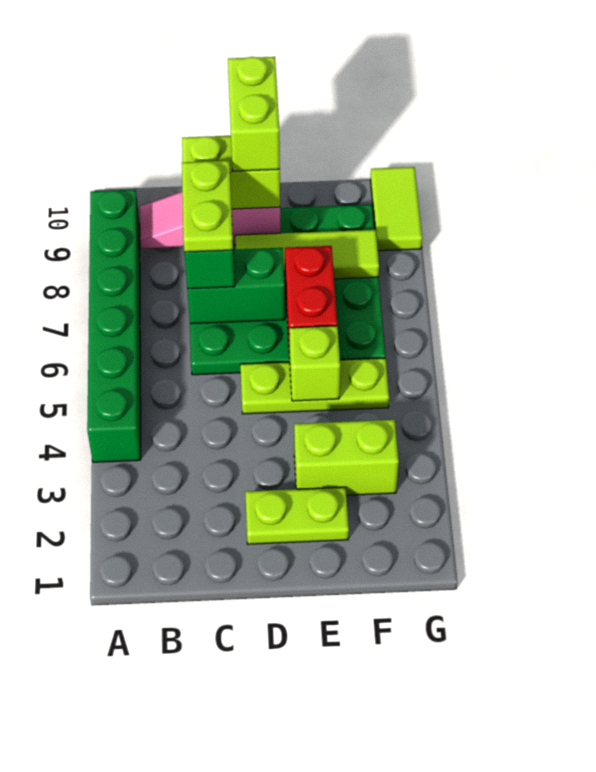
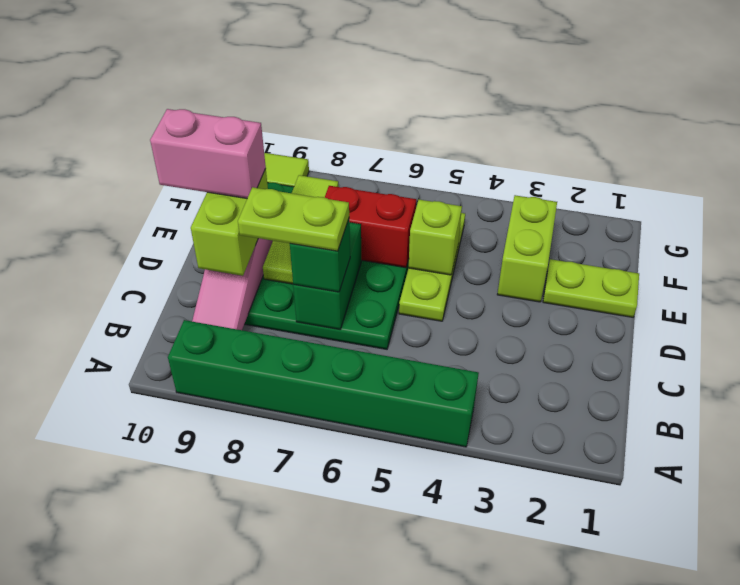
lime 1x2 plate [245,487,349,544] -> lime 1x2 plate turned to [543,259,639,317]
lime 1x2 brick [228,57,280,171] -> pink 1x2 brick [150,109,266,198]

